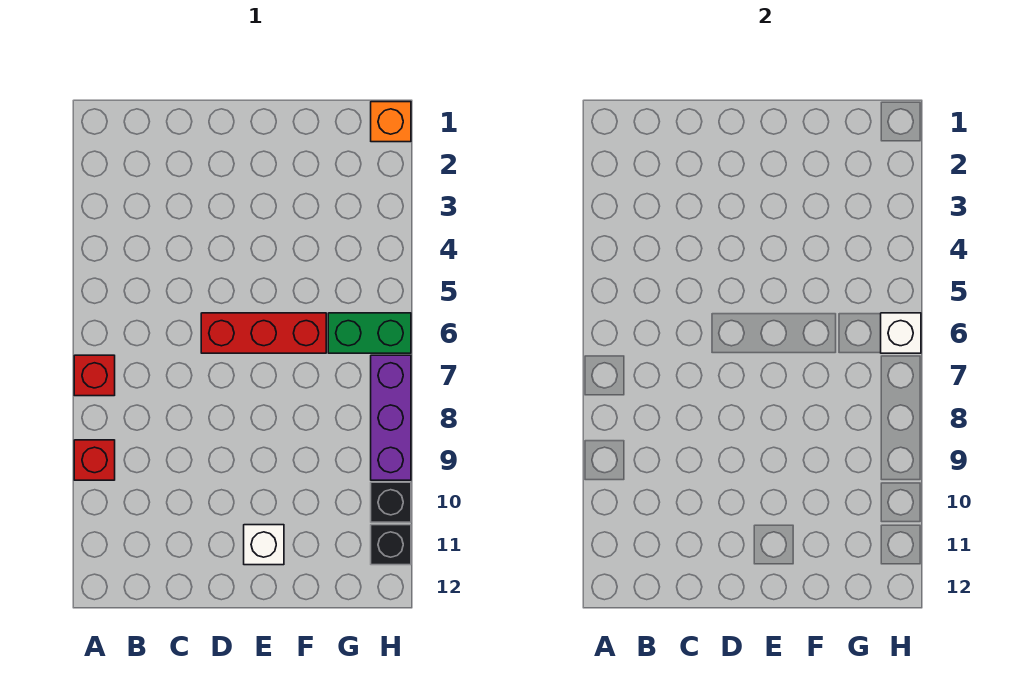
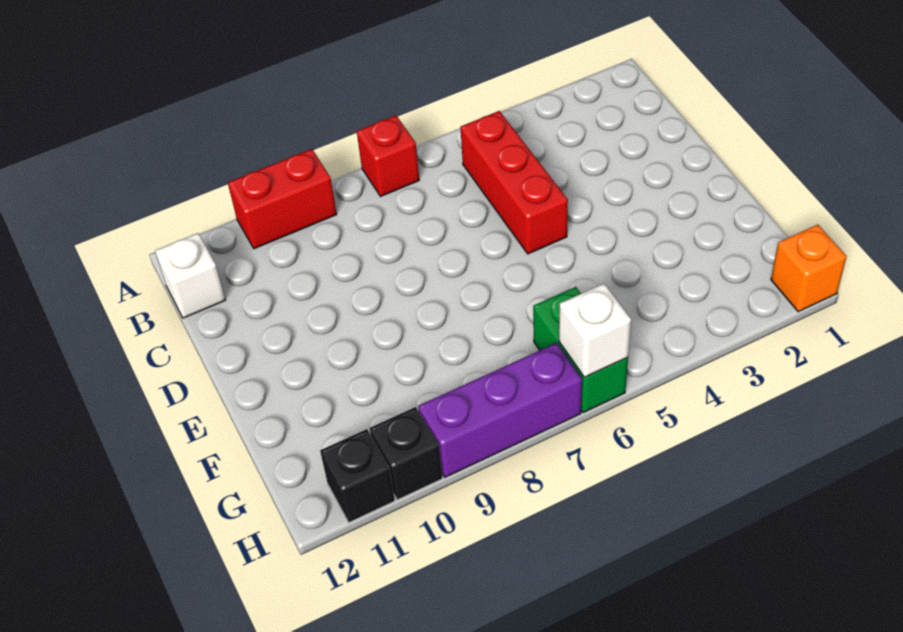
red 1x1 brick [74,440,115,480] -> red 1x2 brick [228,149,337,249]
red 1x3 brick [201,313,326,353] -> red 1x3 brick moved to [460,111,568,254]
white 1x1 brick [244,525,284,565] -> white 1x1 brick moved to [155,233,225,318]

